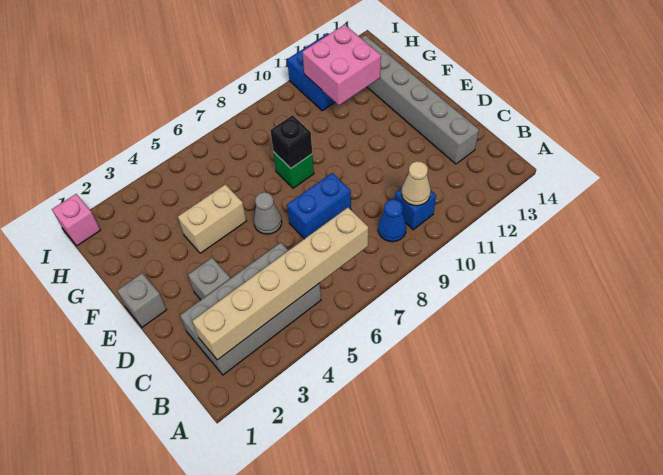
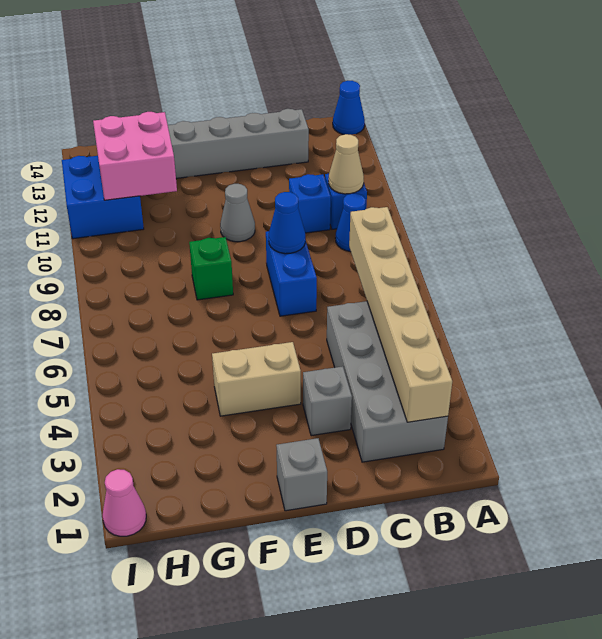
none -> blue 1x1 cone [333,81,365,135]
none -> blue 1x1 brick [289,174,331,233]
none -> blue 1x1 cone [269,192,305,254]
grey 1x1 cone [254,192,282,234] -> grey 1x1 cone moved to [220,184,255,242]
tan 1x2 brick [178,184,246,253] -> tan 1x2 brick turned to [212,342,301,416]
black 1x1 brick [270,115,312,168] -> none
pink 1x1 brick [52,194,100,246] -> pink 1x1 cone [102,469,146,536]

